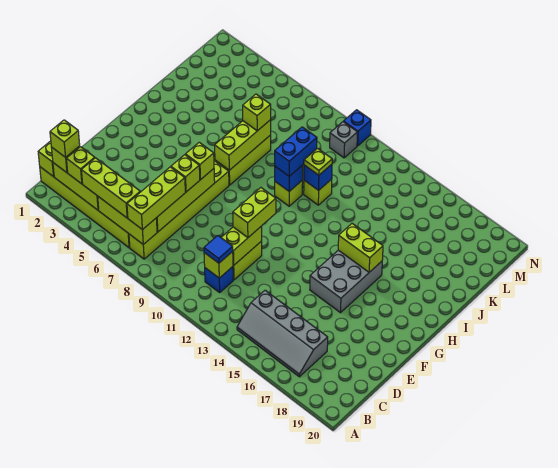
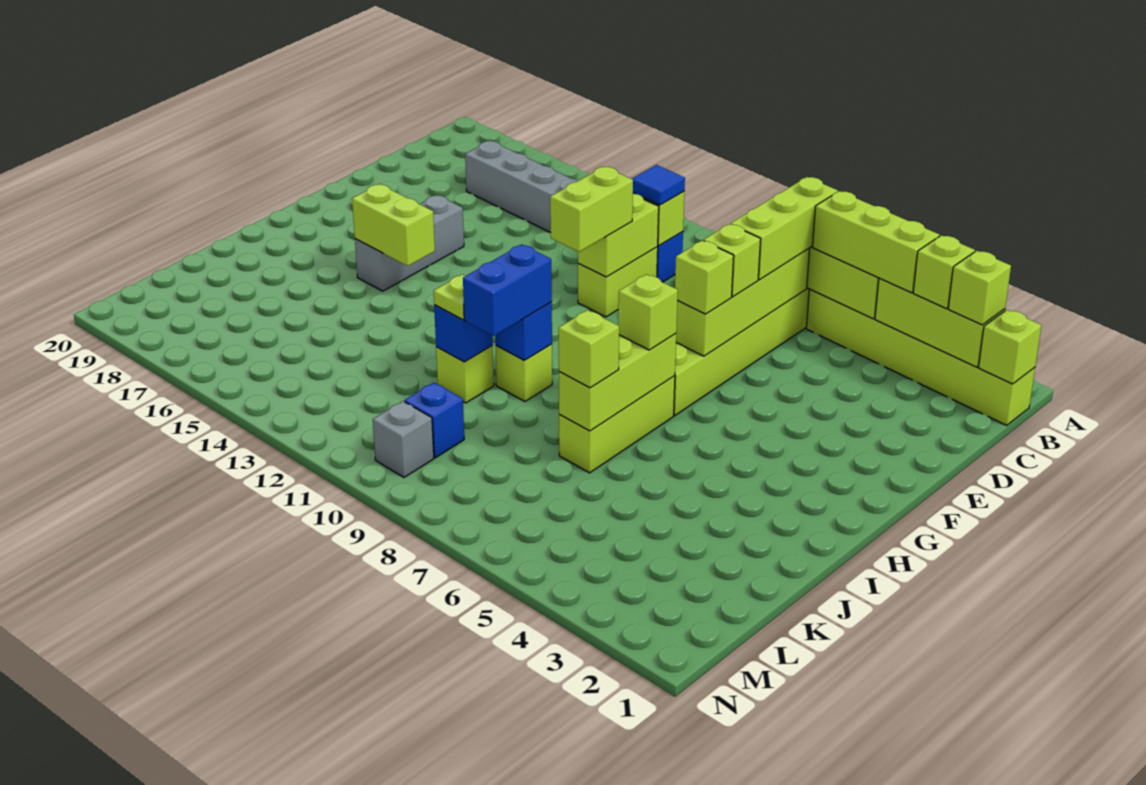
lime 1x1 brick [50,120,80,157] -> lime 1x1 brick moved to [618,274,678,350]
grey 2x3 brick [310,250,382,313] -> grey 1x3 brick [355,195,464,291]
blue 1x1 brick [344,110,371,146] -> blue 1x1 brick moved to [404,383,464,458]

